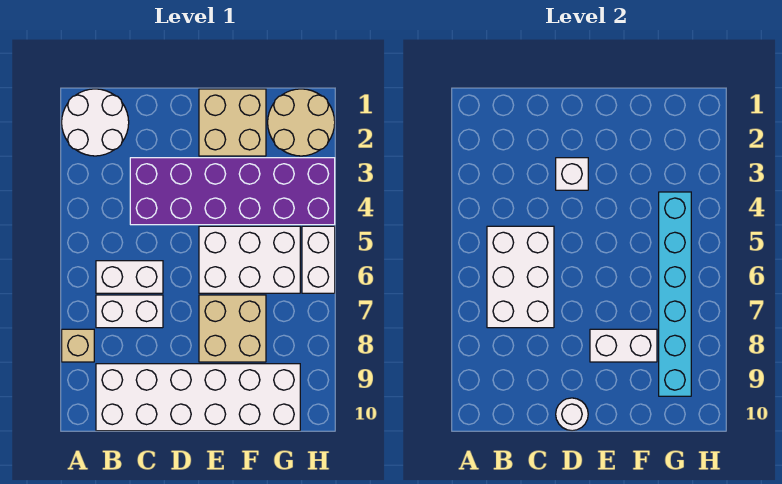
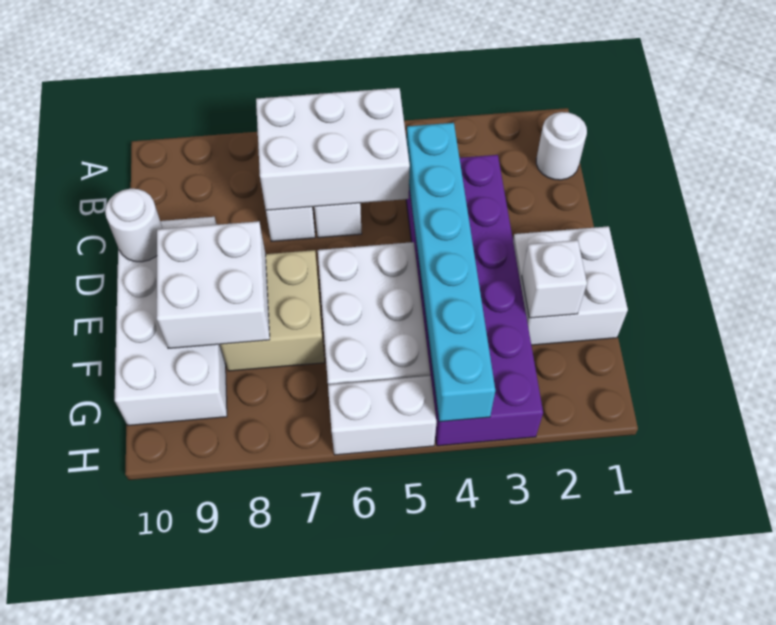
white 2x2 round brick [62,89,129,156] -> white 1x1 round brick [536,112,587,180]
tan 1x1 brick [62,329,94,362] -> none
white 2x6 brick [96,364,300,431] -> white 2x4 brick [115,217,227,425]
white 1x1 brick [556,158,588,190] -> white 1x1 brick moved to [522,240,587,318]
tan 2x2 brick [199,89,266,156] -> white 2x2 brick [513,226,628,345]
white 1x2 brick [590,329,657,362] -> white 2x2 brick [157,221,270,348]
tan 2x2 round brick [268,89,335,156] -> none
cyan 1x6 brick [659,192,691,396] -> cyan 1x6 brick turned to [407,123,495,422]

